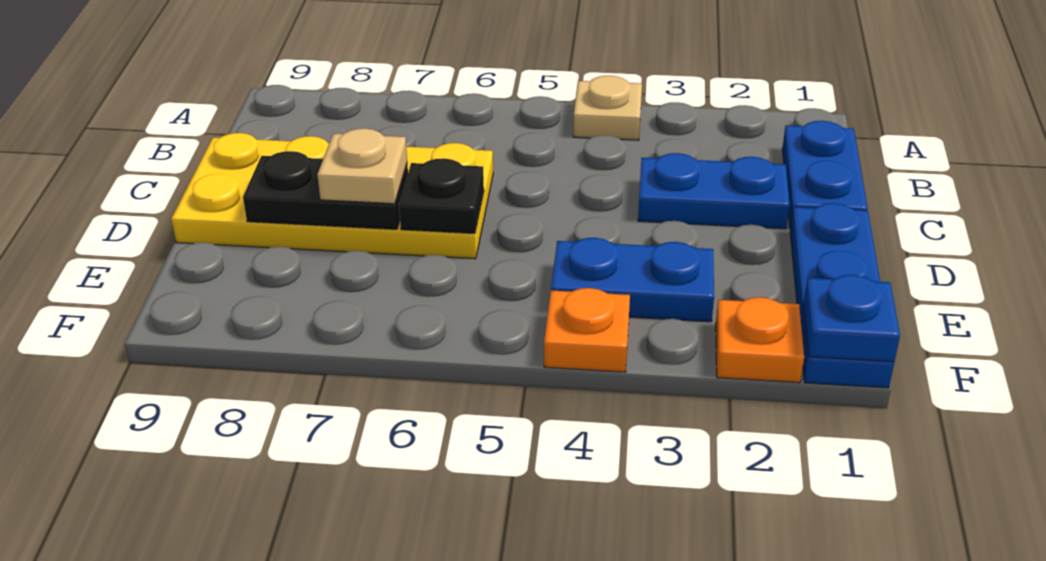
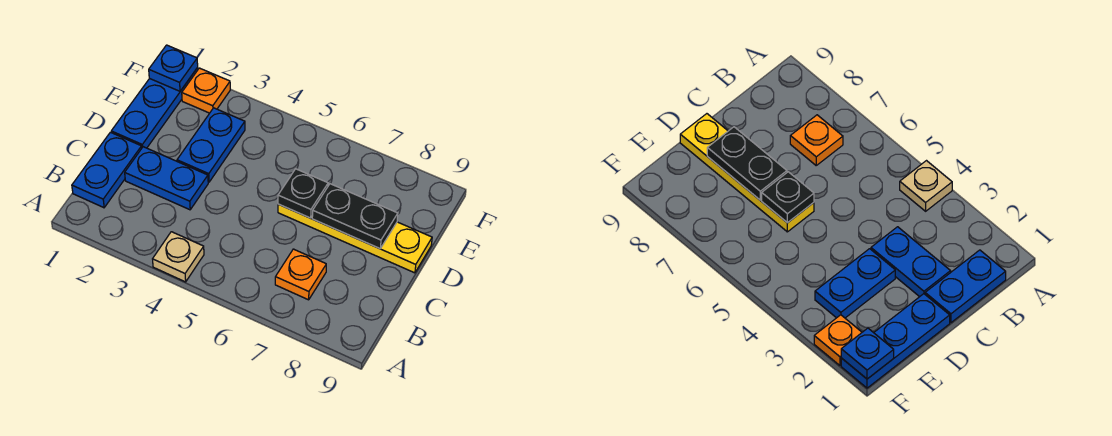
yellow 2x4 plate [171,133,493,259] -> yellow 1x4 plate [278,204,432,273]
tan 1x1 plate [317,128,407,204] -> none
blue 1x2 plate [551,238,714,322] -> blue 1x2 plate turned to [177,108,245,182]
orange 1x1 plate [544,288,630,372] -> orange 1x1 plate moved to [275,249,326,300]

